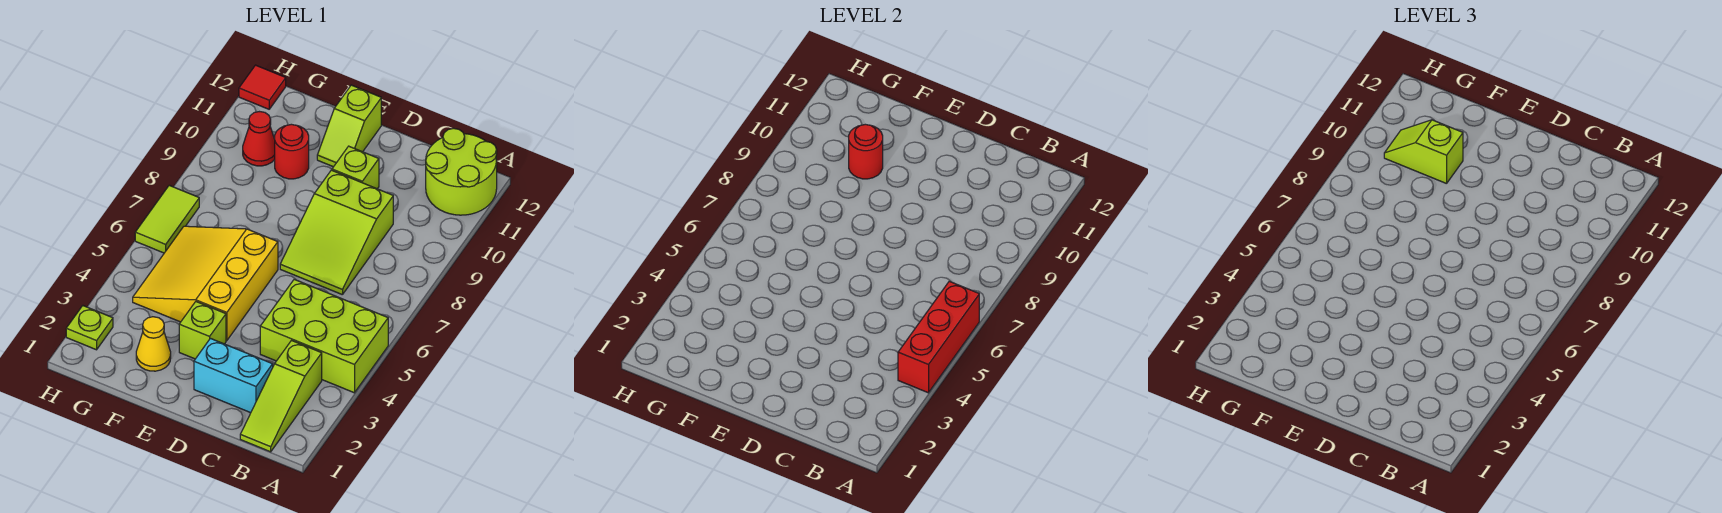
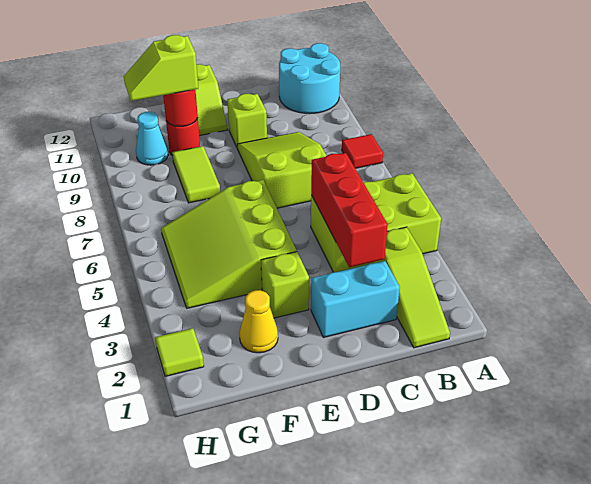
red 1x3 brick [898,281,979,393] -> red 1x3 brick moved to [311,153,388,267]
lime 2x2 round brick [426,128,497,215] -> cyan 2x2 round brick [279,43,340,113]
lime 2x3 slope [280,170,393,295] -> lime 2x3 slope turned to [237,132,326,208]
yellow 3x3 slope [133,226,278,341] -> lime 3x3 slope [161,180,297,308]
red 1x1 cone [243,112,275,166] -> cyan 1x1 cone [136,112,168,165]
lime 1x1 plate [66,306,113,350] -> lime 1x1 tile [155,328,204,376]
lime 1x2 tile [135,185,199,253] -> lime 1x2 tile moved to [172,146,220,203]
red 1x1 tile [239,65,286,109] -> red 1x1 tile moved to [342,134,383,168]

